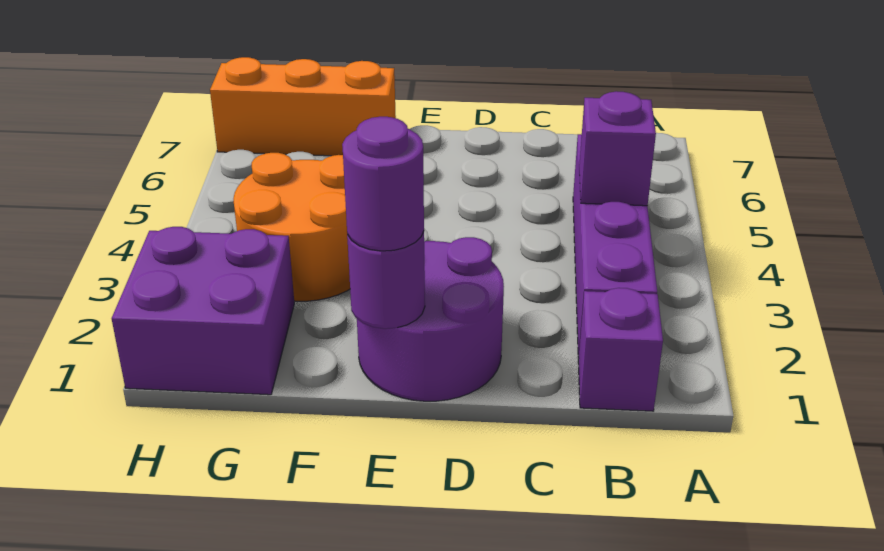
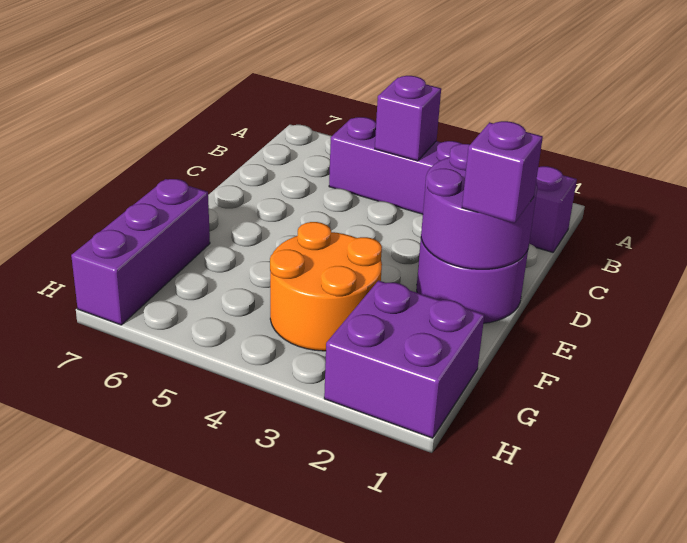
purple 1x1 round brick [347,232,425,329] -> purple 2x2 round brick [421,144,537,269]
purple 1x1 round brick [342,117,424,251] -> purple 1x1 brick [462,121,543,223]
orange 1x3 brick [210,57,396,156] -> purple 1x3 brick [71,179,210,325]

